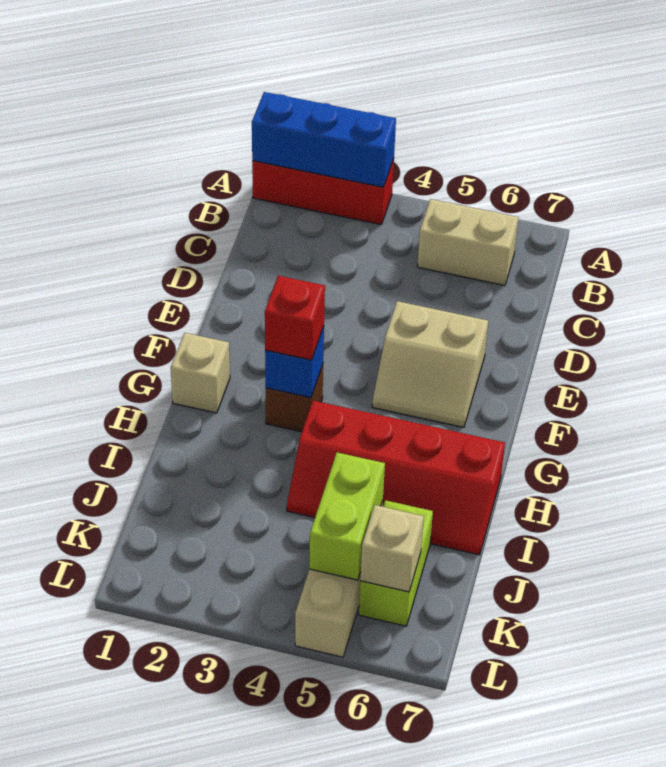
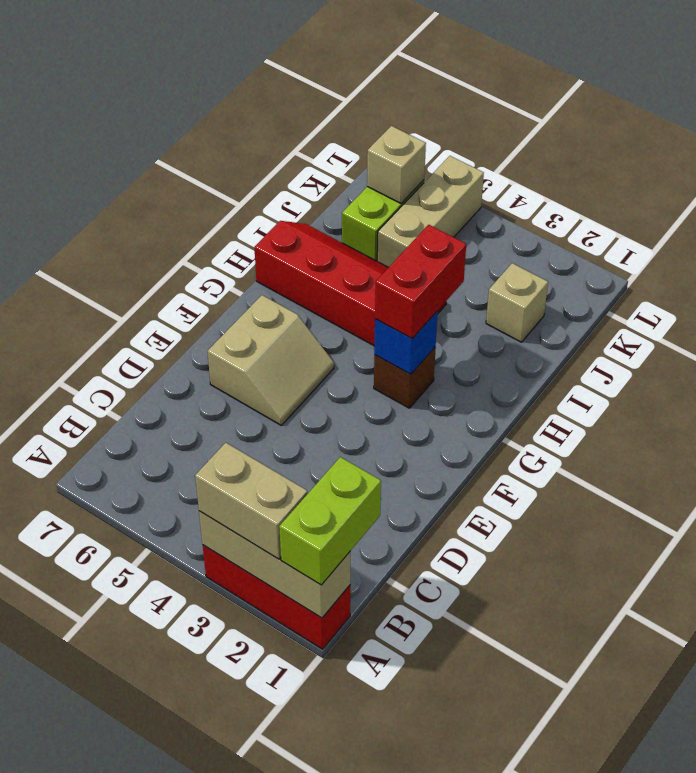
blue 1x3 brick [252,92,396,187] -> tan 1x3 brick [199,511,350,618]
tan 1x2 brick [417,199,519,286] -> tan 1x2 brick moved to [195,443,308,559]
tan 2x2 slope [372,301,488,427] -> tan 2x2 slope turned to [207,295,334,425]
tan 1x1 brick [171,333,230,413] -> tan 1x1 brick moved to [486,263,548,342]
red 1x1 brick [265,276,325,360] -> red 1x2 brick [375,225,466,339]
lime 1x2 brick [309,452,385,580] -> lime 1x2 brick moved to [279,457,381,585]

